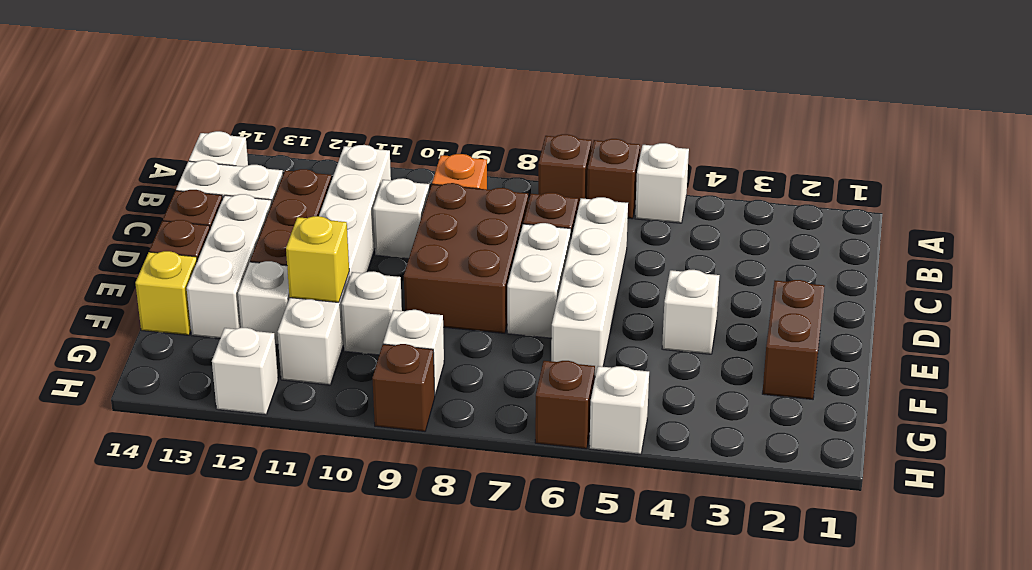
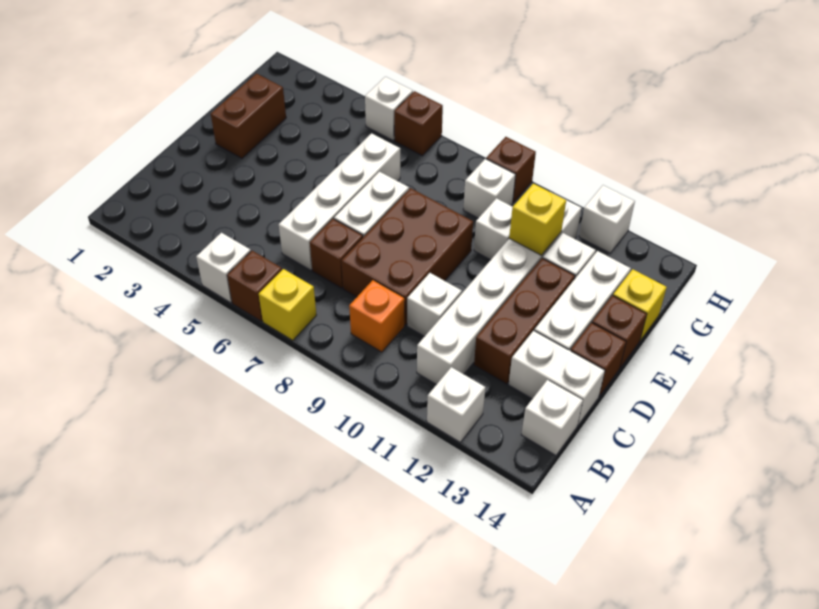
brown 1x1 brick [538,134,591,207] -> yellow 1x1 brick [259,269,316,340]
white 1x1 brick [662,270,719,354] -> white 1x1 brick moved to [427,367,485,442]

